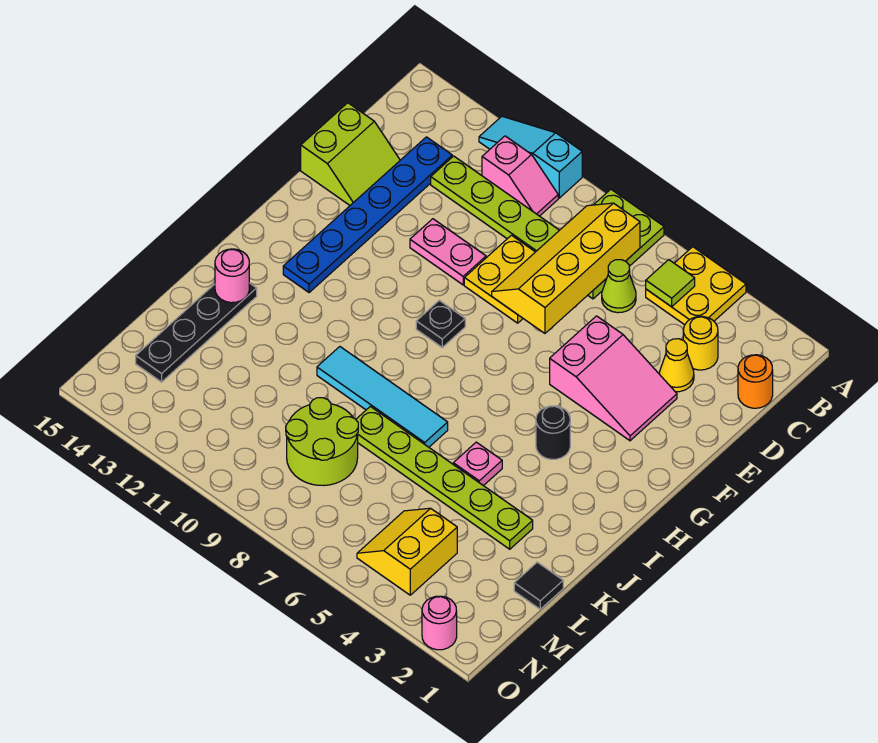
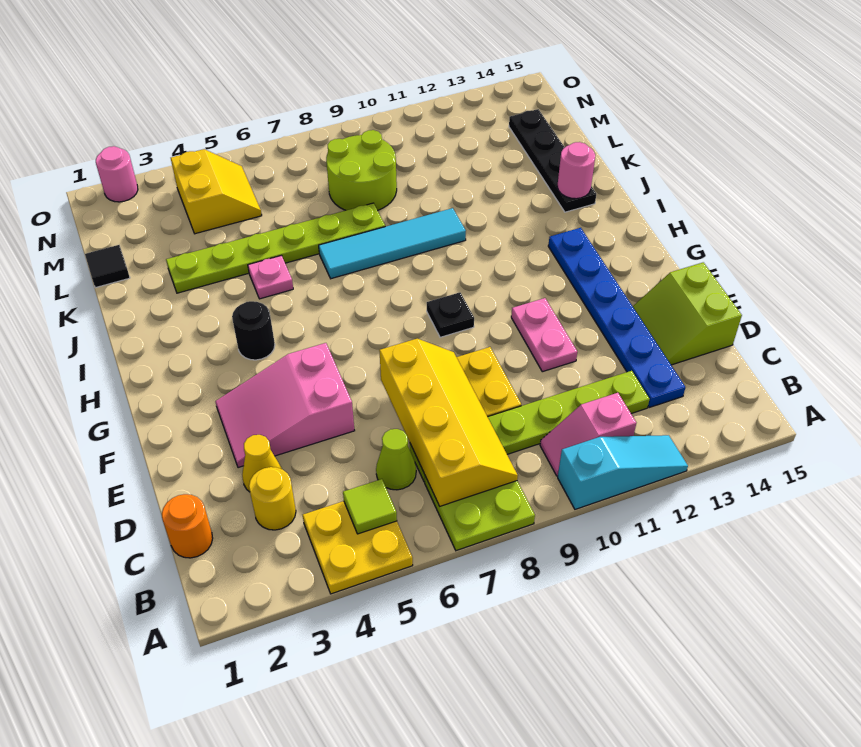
pink 1x2 plate [410,219,486,285] -> pink 1x2 plate turned to [511,298,577,372]

